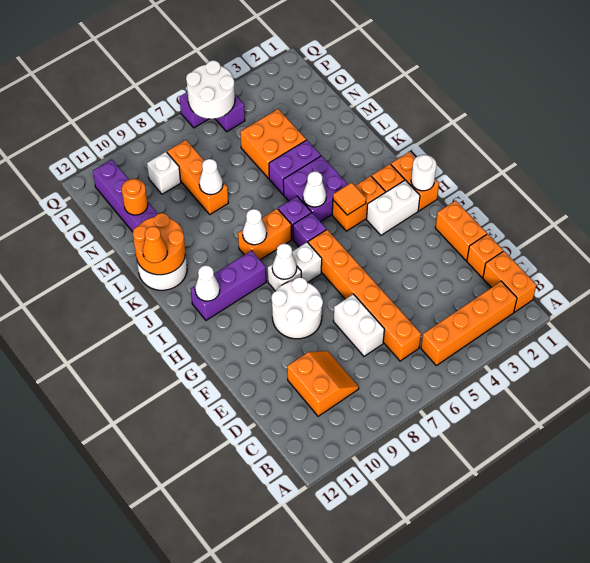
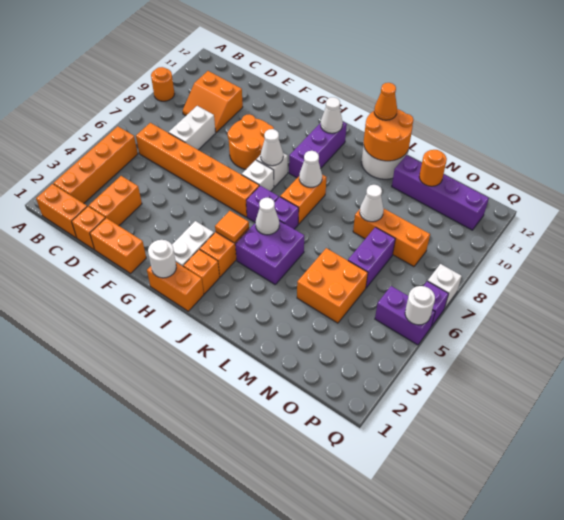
none -> orange 1x1 round brick [151,67,174,101]
none -> orange 1x2 brick [89,176,142,226]
white 1x2 brick [334,294,385,356] -> white 1x2 brick turned to [169,106,216,150]
white 2x2 round brick [271,277,323,339] -> orange 2x2 round brick [228,114,274,169]
purple 1x2 brick [269,140,321,194] -> purple 1x2 brick moved to [348,227,395,288]
white 1x1 brick [147,152,181,194] -> white 1x1 brick moved to [428,264,462,308]
white 2x2 round brick [186,60,235,119] -> white 1x1 round brick [405,286,435,325]

